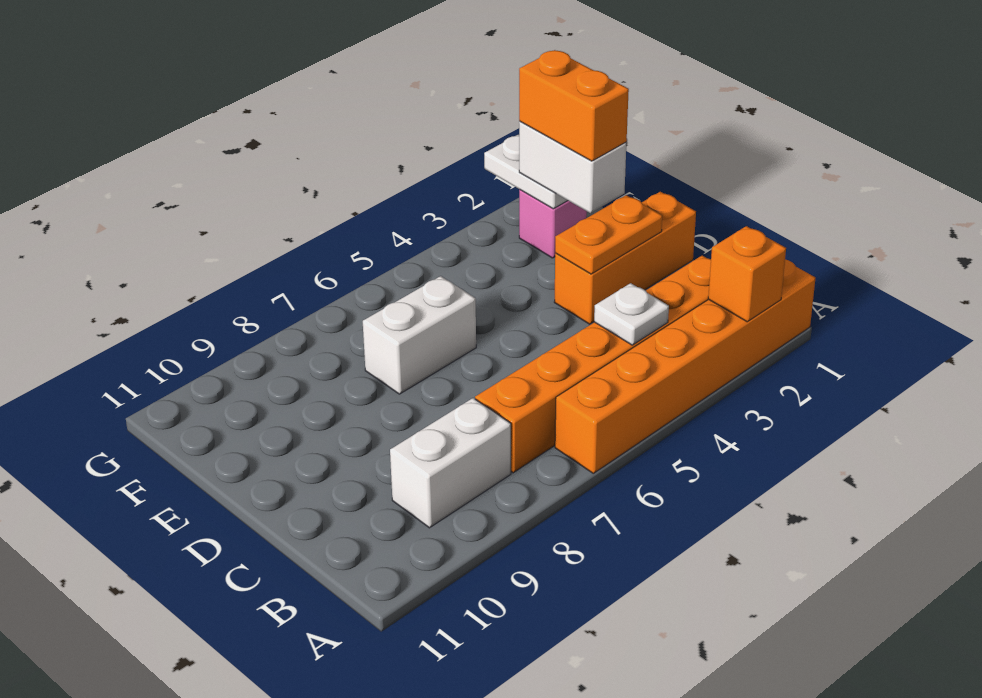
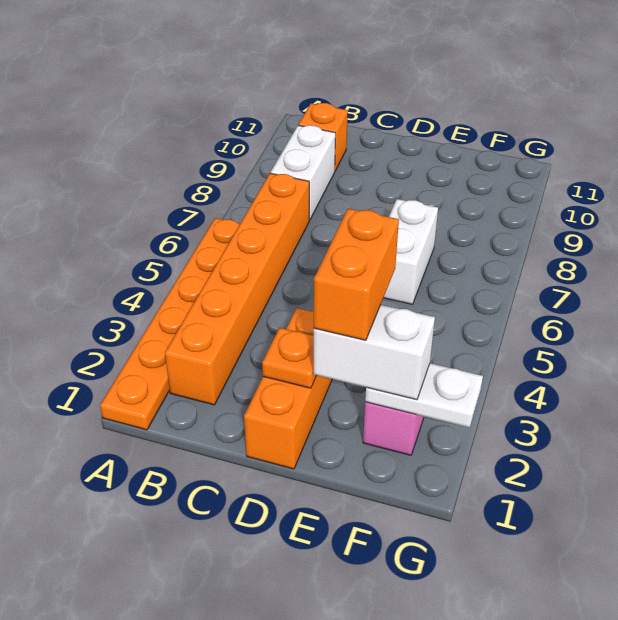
orange 1x6 brick [555,260,815,473] -> orange 1x6 plate [100,218,240,430]
orange 1x1 brick [708,226,786,322] -> orange 1x1 brick moved to [298,103,348,171]
white 1x1 plate [594,283,669,345] -> none
orange 1x2 plate [555,195,662,274] -> orange 1x1 plate [262,328,317,388]
orange 1x2 brick [519,50,629,161] -> orange 1x2 brick turned to [314,209,399,340]

